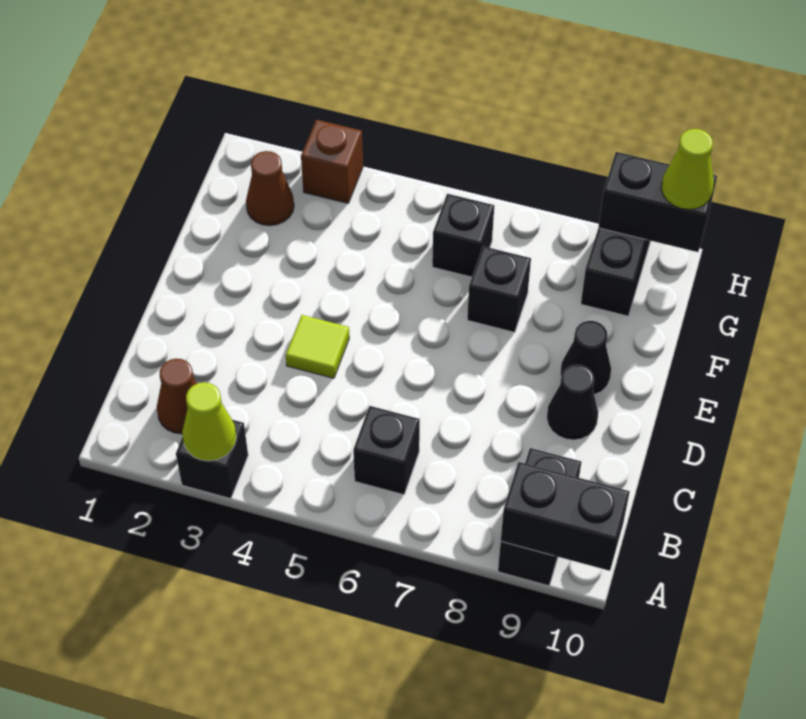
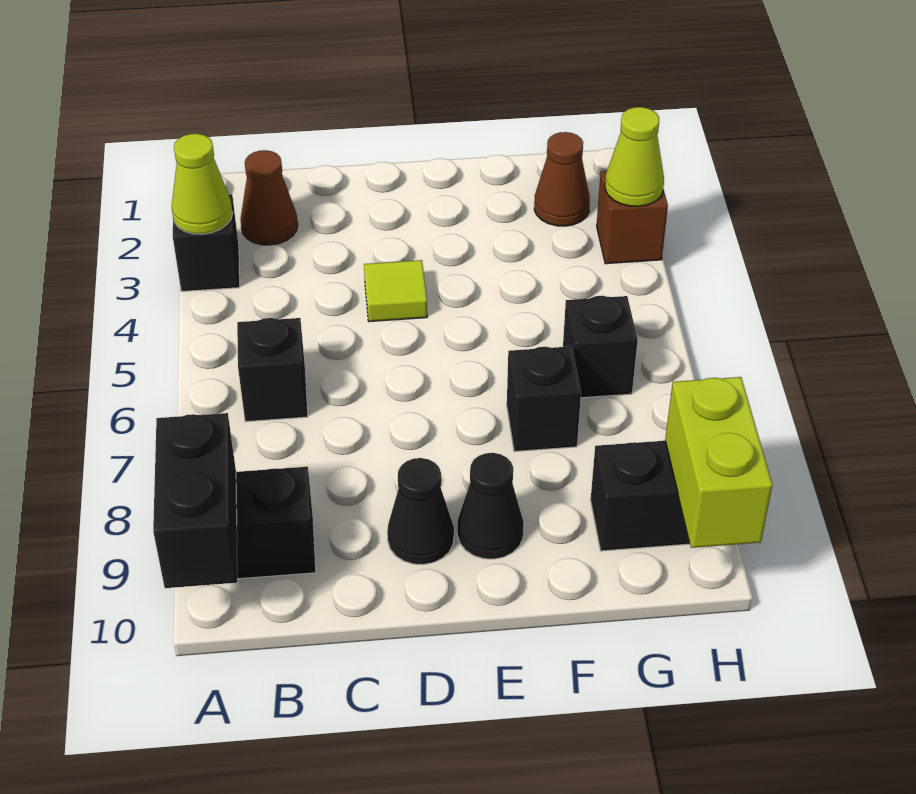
black 1x2 brick [598,152,717,252] -> lime 1x2 brick [665,377,773,548]
lime 1x1 cone [661,129,714,210] -> lime 1x1 cone moved to [605,107,664,206]

